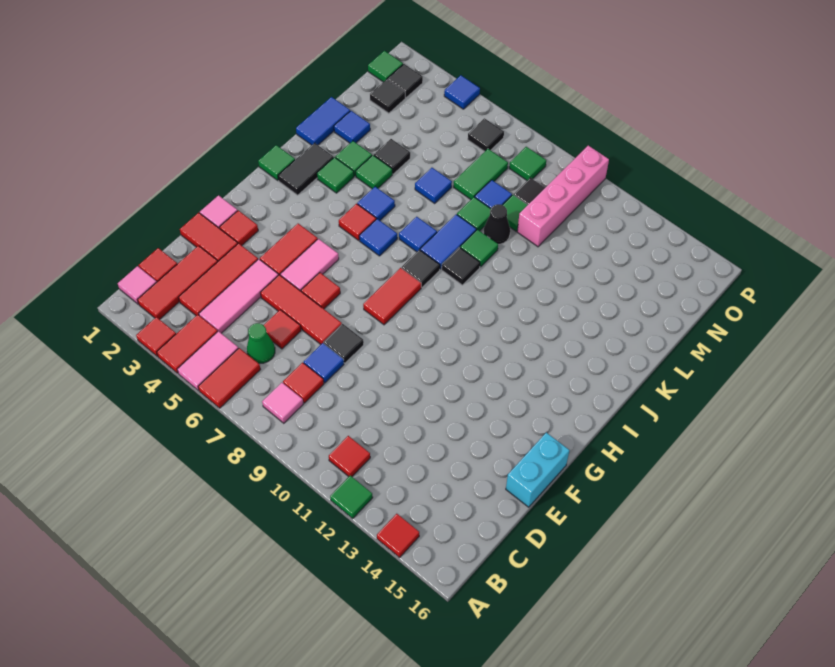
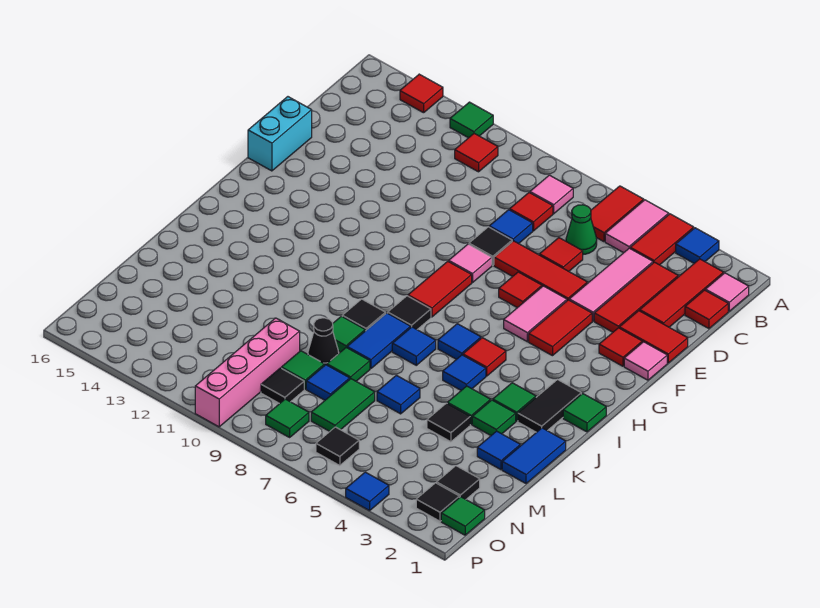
red 1x1 tile [136,317,176,357] -> blue 1x1 tile [676,228,719,263]
none -> pink 1x1 tile [449,244,492,283]

